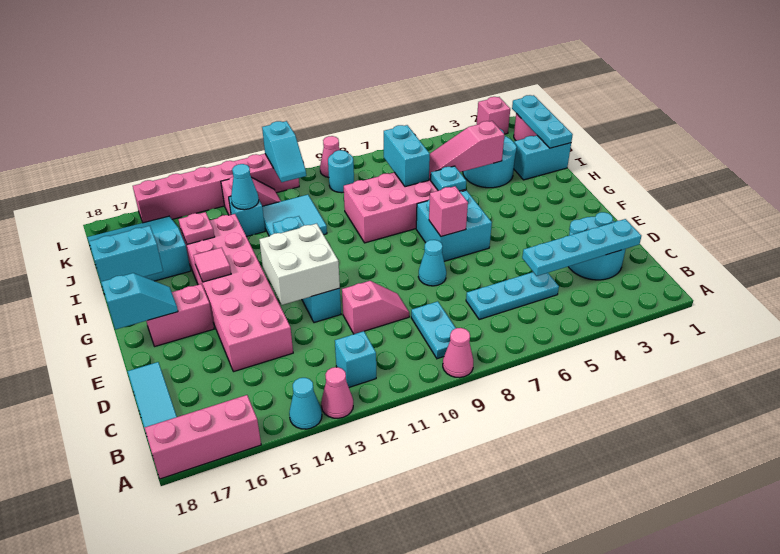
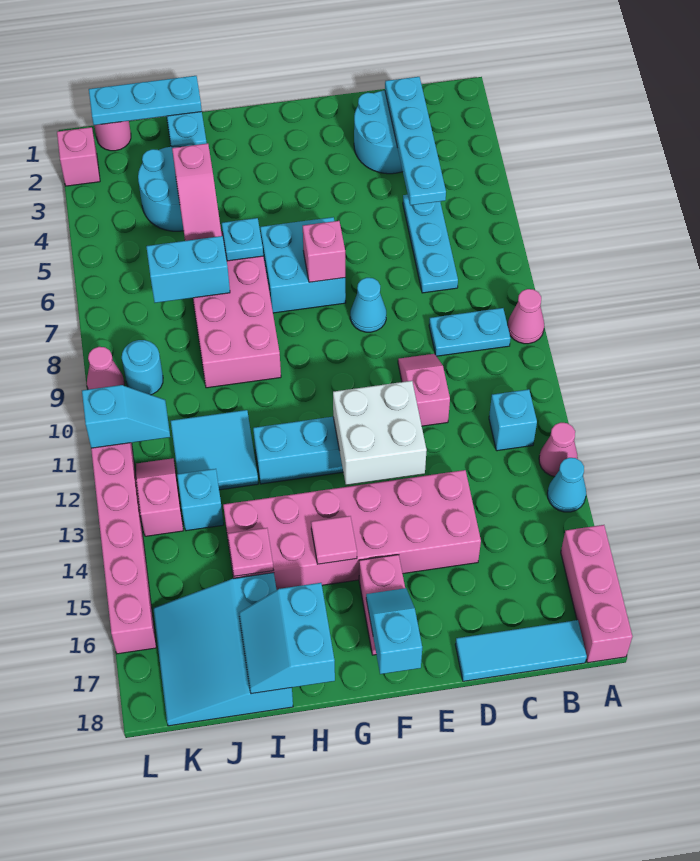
cyan 1x1 cone [231,164,259,210] -> none

